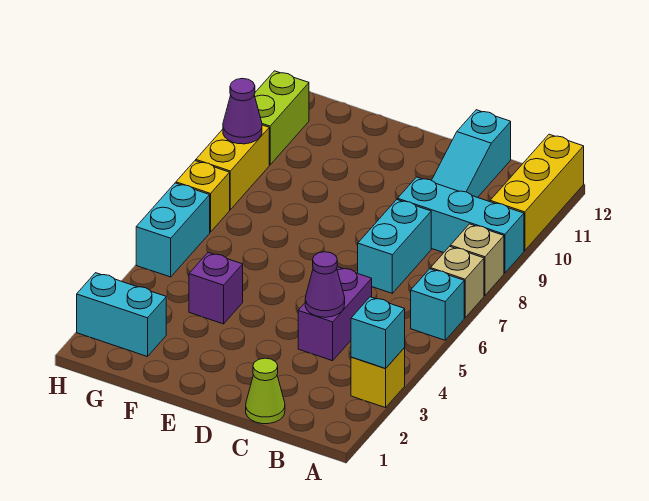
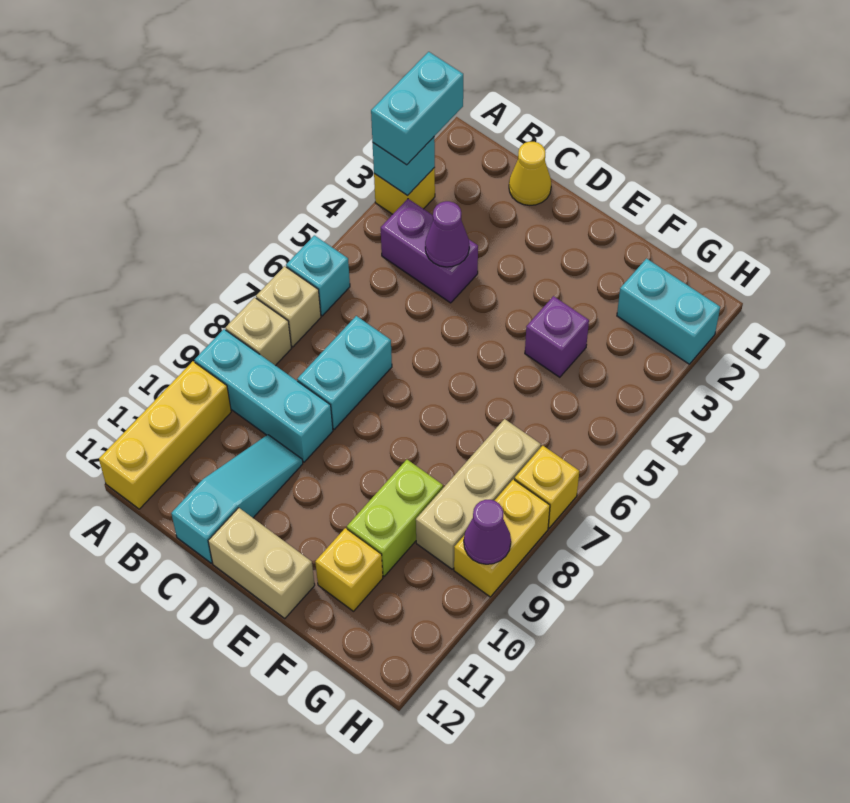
lime 1x1 cone [246,358,285,424] -> yellow 1x1 cone [509,142,551,205]
purple 1x2 brick [298,267,372,361] -> purple 1x2 brick turned to [381,199,478,303]
none -> tan 1x2 brick [208,508,315,619]
none -> yellow 1x1 brick [315,528,383,611]
none -> tan 1x3 brick [416,419,541,569]
cyan 1x2 brick [136,183,210,277] -> cyan 1x2 brick moved to [371,52,463,165]
lime 1x2 brick [254,71,309,165] -> lime 1x2 brick moved to [347,460,443,576]

